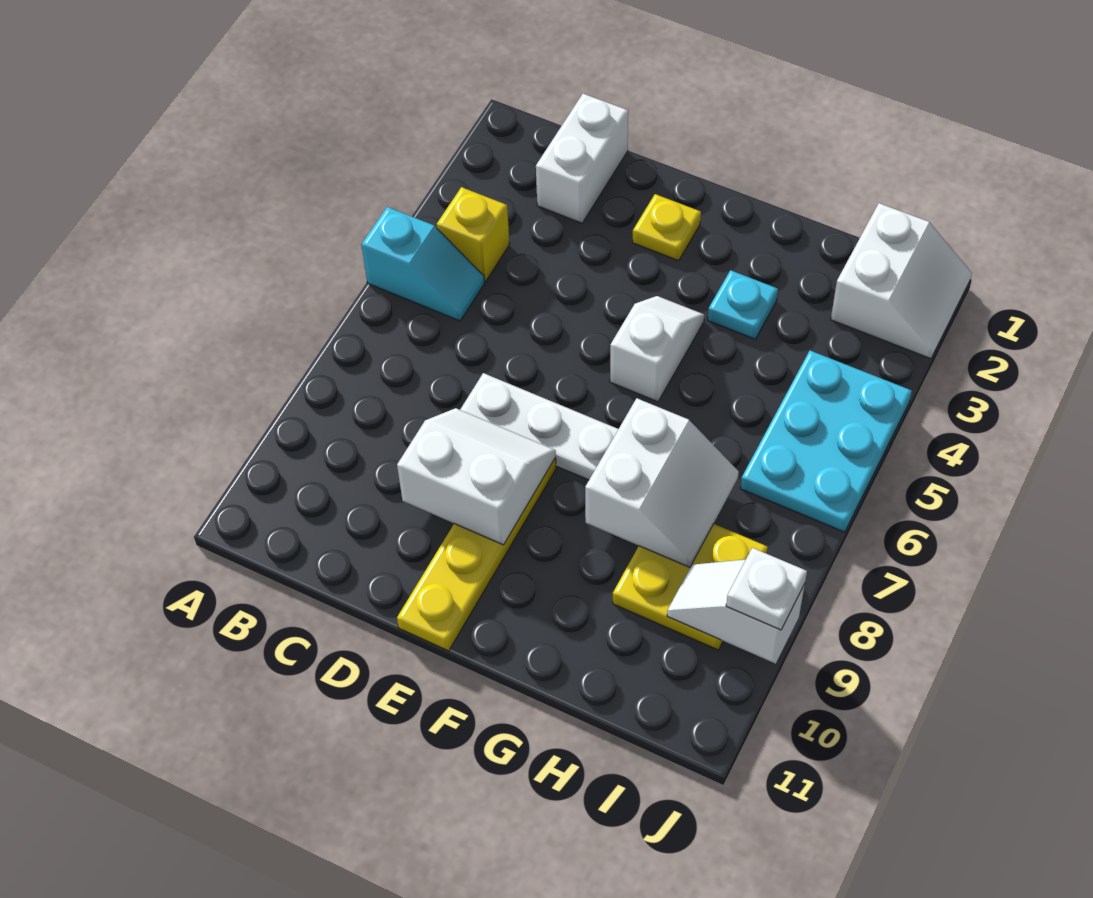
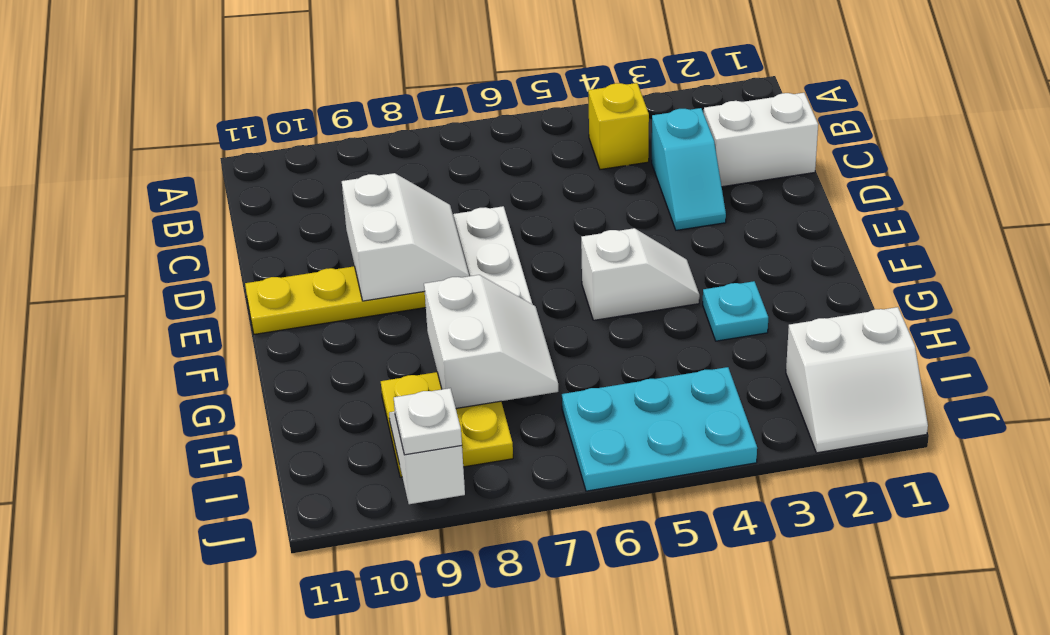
cyan 1x2 slope [361,207,485,321] -> cyan 1x2 slope moved to [652,108,726,230]
yellow 1x1 plate [633,194,701,261] -> none
white 2x2 slope [585,398,739,567] -> white 2x2 slope turned to [424,275,558,408]

